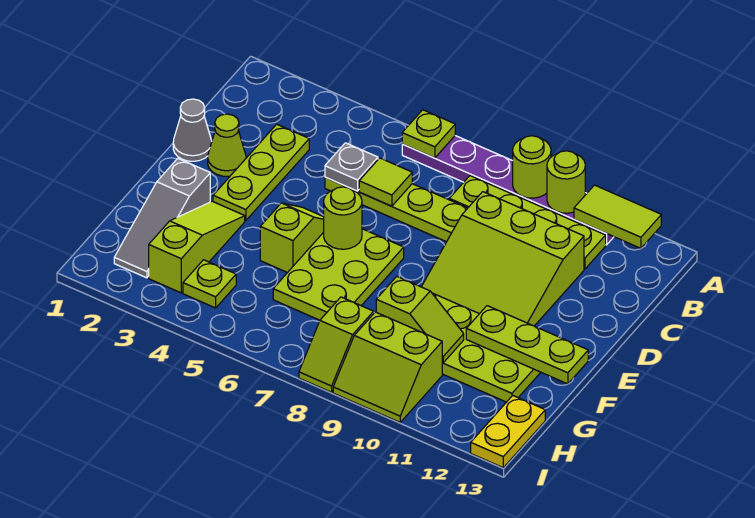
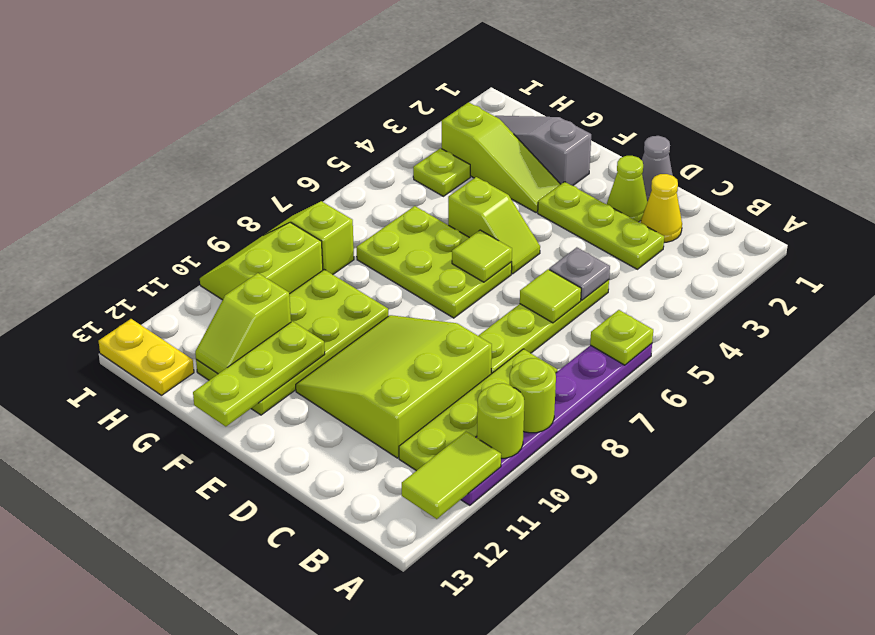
none -> yellow 1x1 cone [641,174,682,242]
lime 1x1 round brick [324,187,362,249] -> lime 1x1 tile [452,230,512,282]
lime 1x2 slope [376,277,464,363] -> lime 1x2 slope moved to [195,273,291,374]

